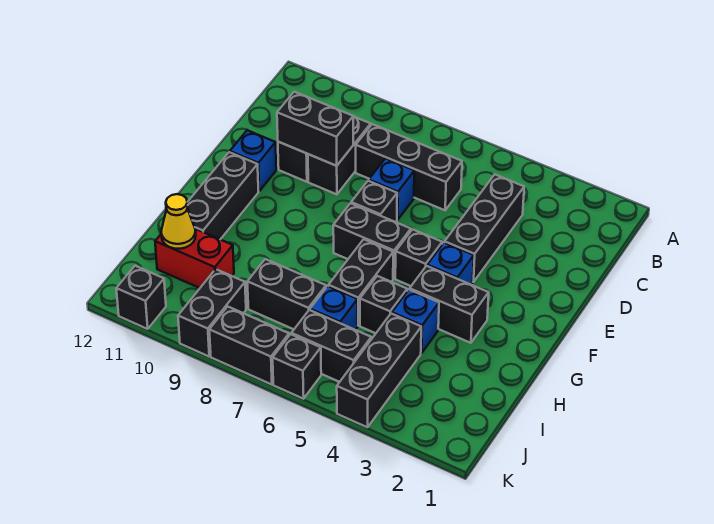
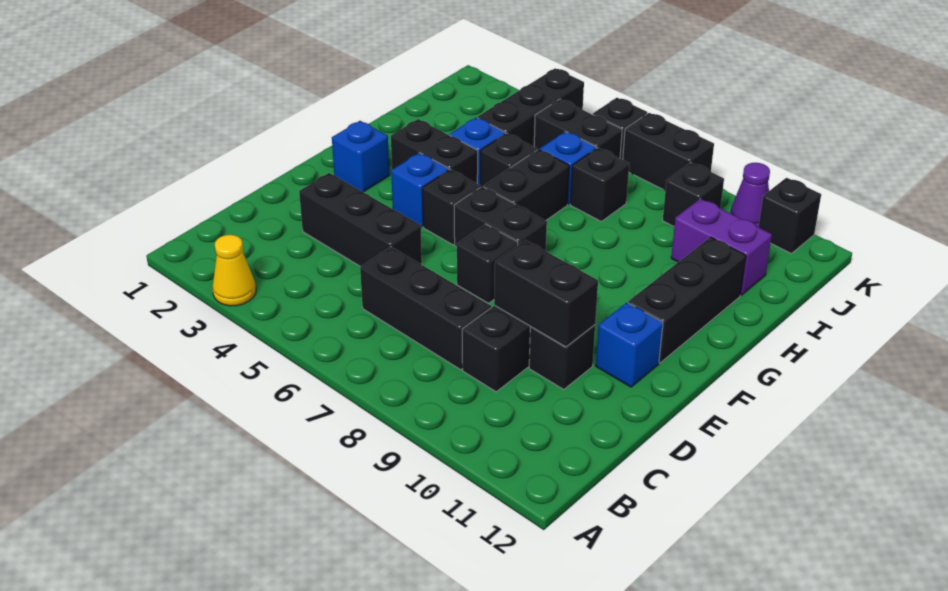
black 1x3 brick [445,175,524,282] -> black 1x3 brick turned to [299,173,422,267]
blue 1x1 brick [369,159,414,220] -> blue 1x1 brick moved to [332,121,390,192]
black 1x2 brick [247,259,326,329] -> black 1x1 brick [570,148,629,221]
red 1x2 brick [155,229,234,288] -> purple 1x2 brick [671,199,772,295]
yellow 1x1 cone [161,194,196,249] -> yellow 1x1 cone moved to [212,235,256,306]
black 1x2 brick [178,269,246,356] -> black 1x1 brick [663,163,724,227]
none -> purple 1x1 cone [730,163,770,227]

